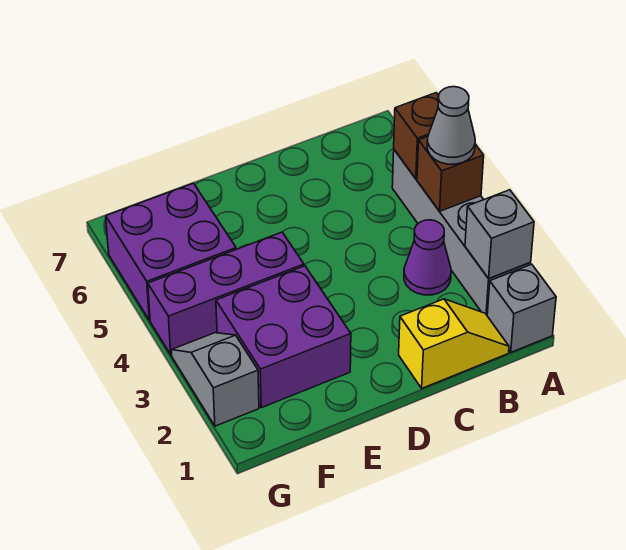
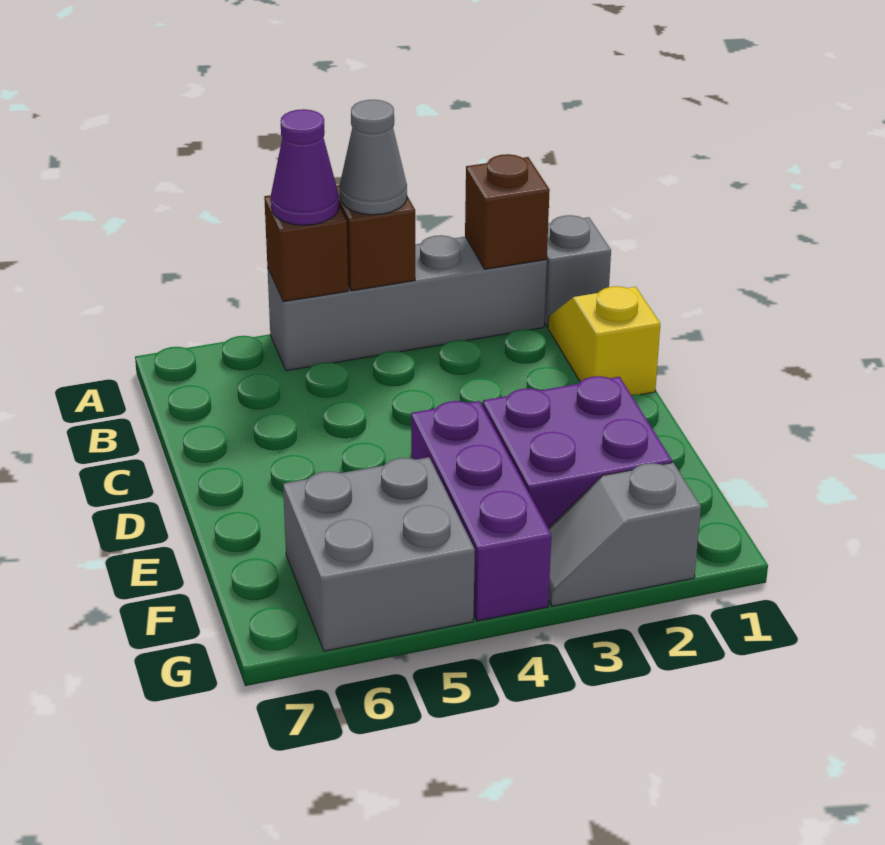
grey 1x1 brick [465,190,534,279] -> brown 1x1 brick [465,154,550,269]
purple 1x1 cone [404,220,451,295] -> purple 1x1 cone moved to [271,109,339,225]
purple 2x2 brick [106,183,236,320] -> grey 2x2 brick [283,457,475,651]

